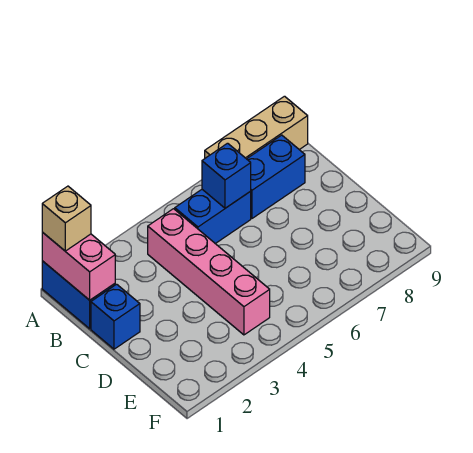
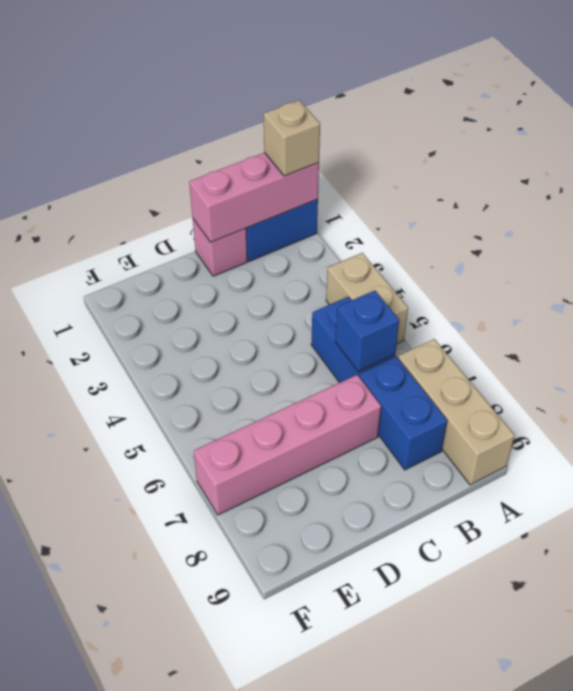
pink 1x2 brick [42,232,115,300] -> pink 1x3 brick [189,153,319,242]
none -> tan 1x2 brick [326,253,408,344]
pink 1x4 brick [148,209,270,335] -> pink 1x4 brick moved to [194,375,381,515]
blue 1x1 brick [91,284,140,349] -> pink 1x1 brick [193,219,247,276]

